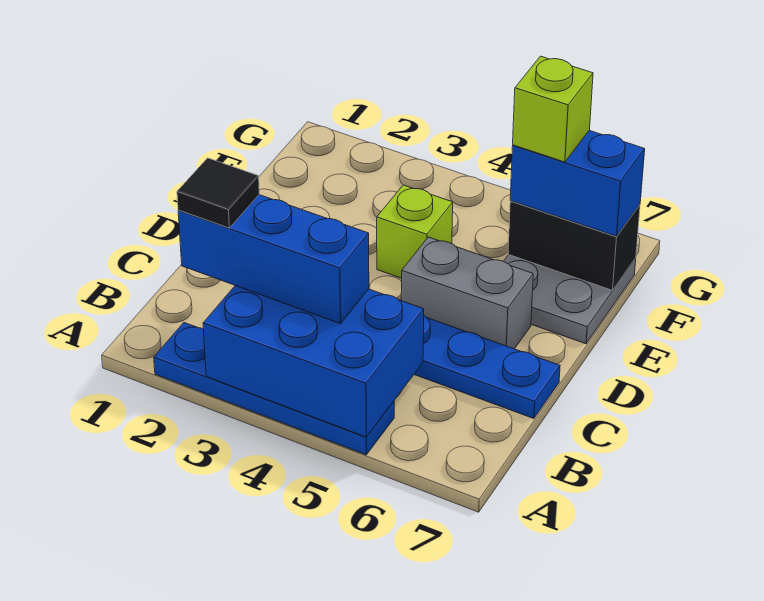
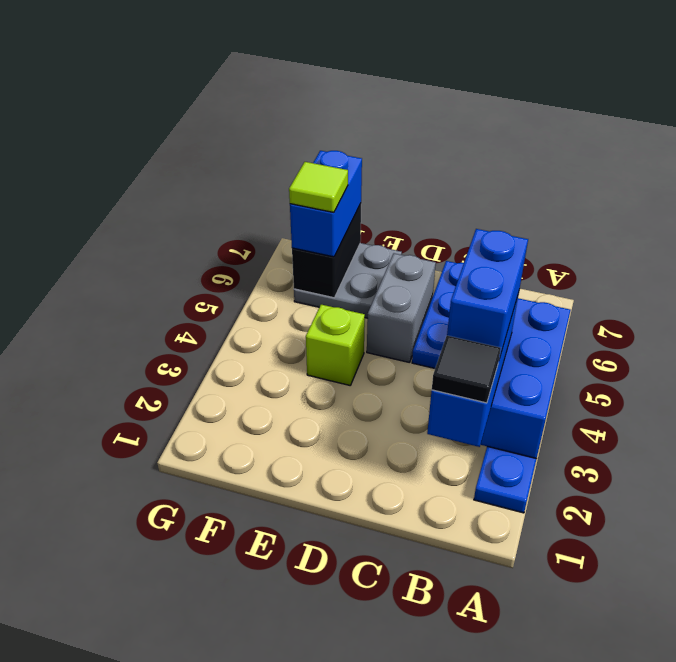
none -> blue 1x2 brick [447,229,528,358]
lime 1x1 brick [513,56,593,162] -> lime 1x1 tile [289,162,348,212]

